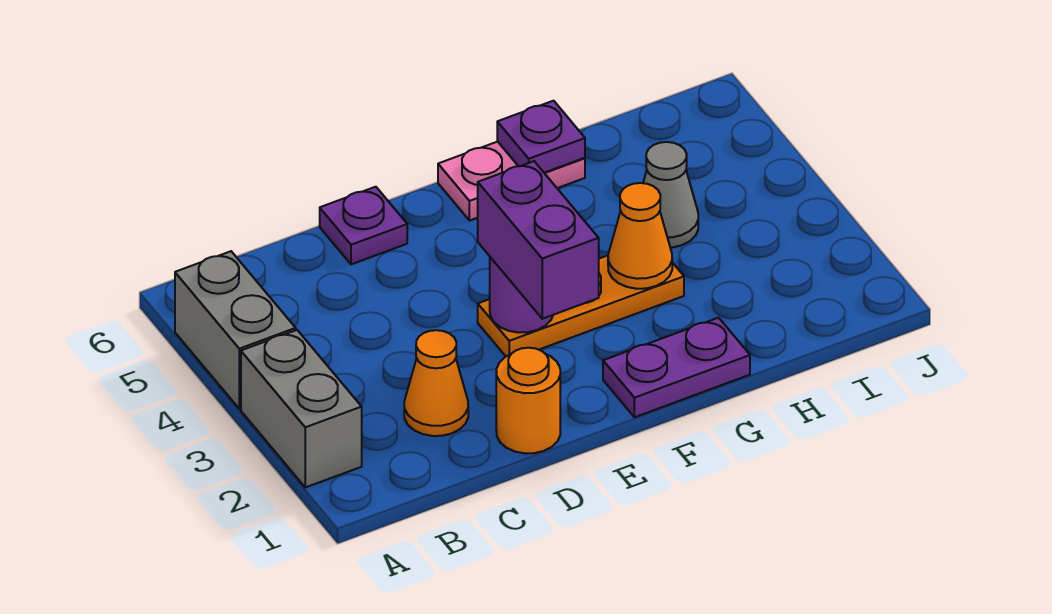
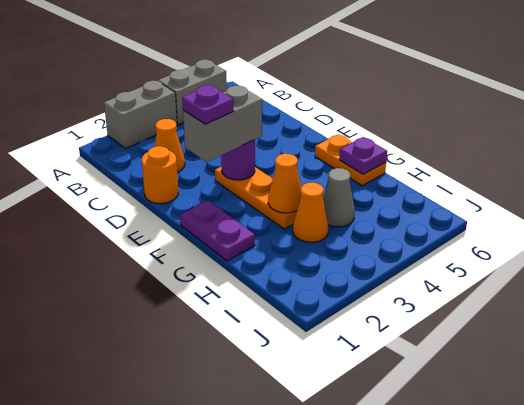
purple 1x1 plate [320,187,407,264] -> purple 1x1 plate moved to [182,85,234,124]
purple 1x2 brick [478,161,599,319] -> grey 1x2 brick [183,86,262,162]
pink 1x2 plate [438,142,585,221] -> orange 1x2 plate [315,134,386,186]
none -> orange 1x1 cone [293,183,328,242]

